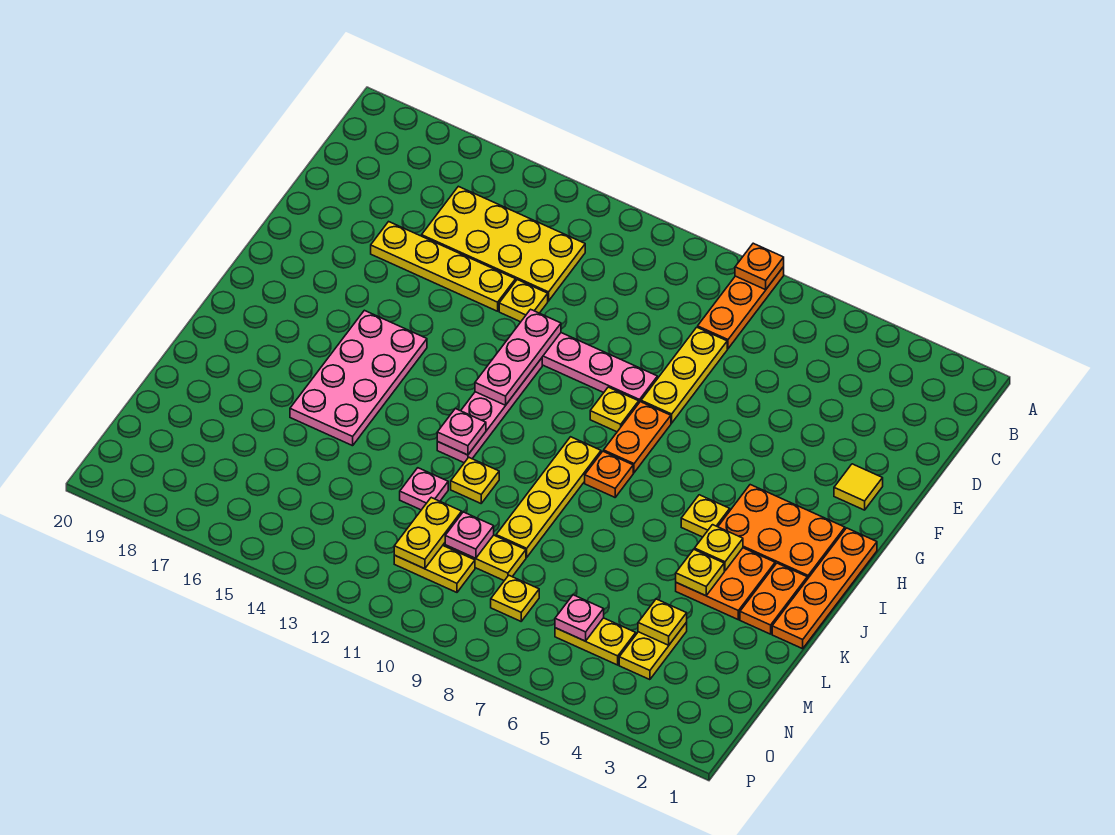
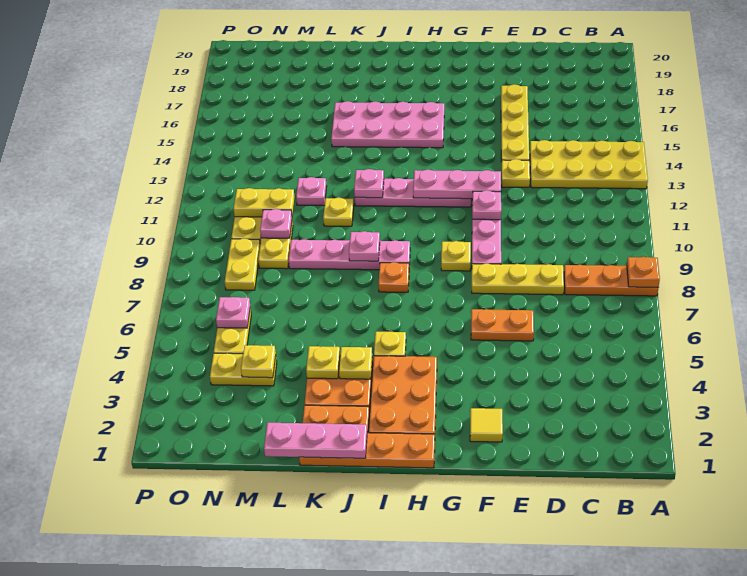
yellow 2x4 plate [422,186,585,301] -> yellow 2x4 plate turned to [530,140,648,189]
none -> pink 1x1 plate [472,190,501,220]
orange 1x2 plate [604,402,671,473] -> orange 1x2 plate moved to [471,309,534,341]
yellow 1x4 plate [496,437,601,557] -> pink 1x4 plate [289,239,410,270]
none -> pink 1x3 plate [264,423,367,458]
none -> pink 1x1 plate [349,231,380,261]
yellow 1x1 plate [491,575,539,621] -> yellow 1x2 plate [225,239,260,290]

